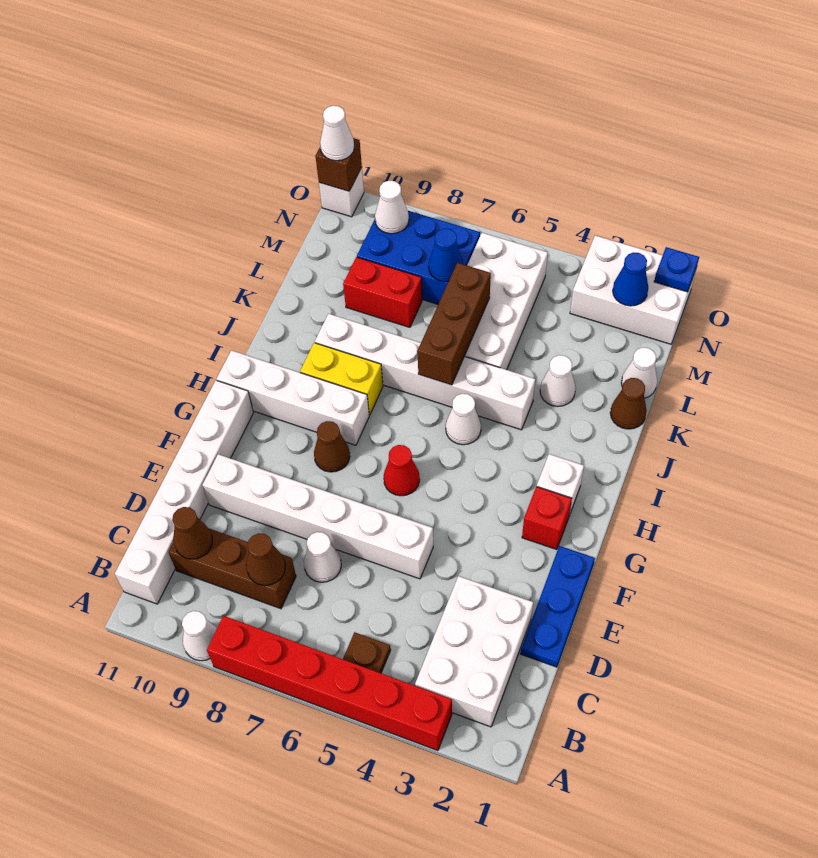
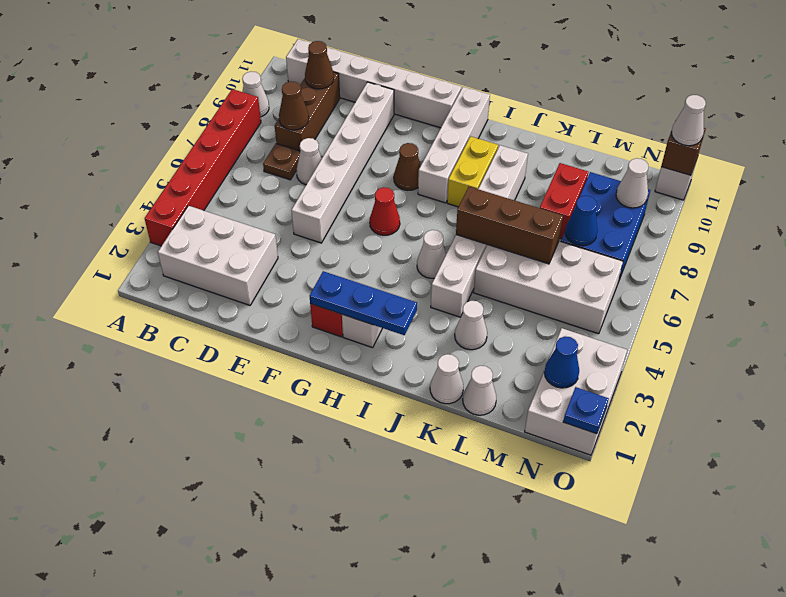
brown 1x1 plate [343,632,391,673] -> brown 1x1 plate moved to [263,144,300,180]
blue 1x3 plate [520,546,595,667] -> blue 1x3 plate moved to [310,271,417,335]
brown 1x1 cone [610,378,647,429] -> white 1x1 cone [430,354,463,404]

